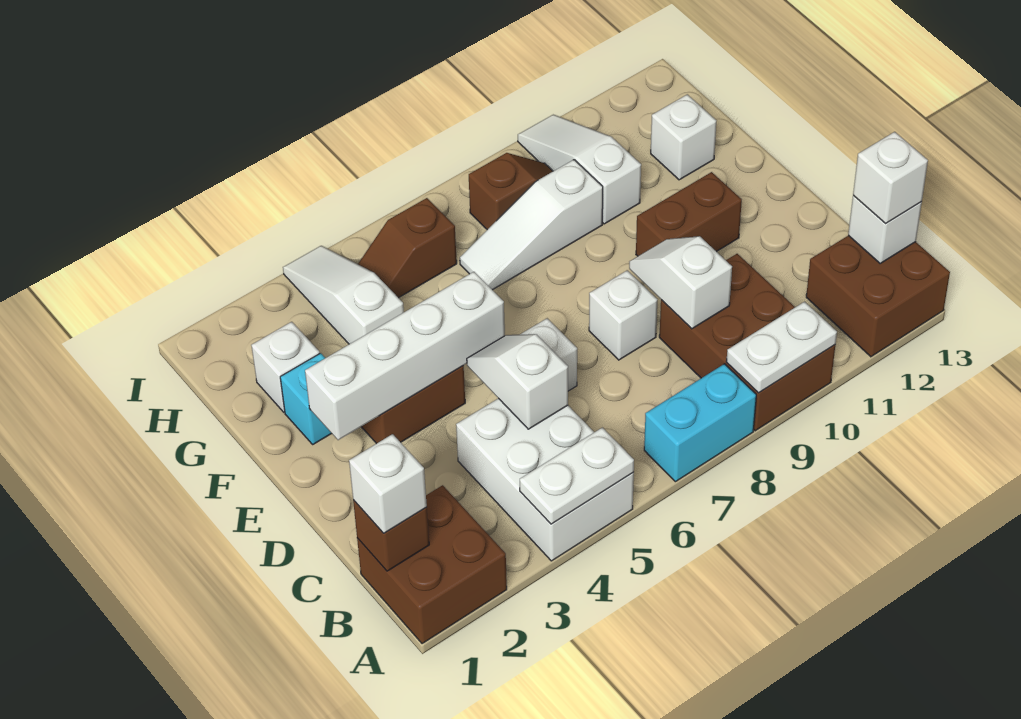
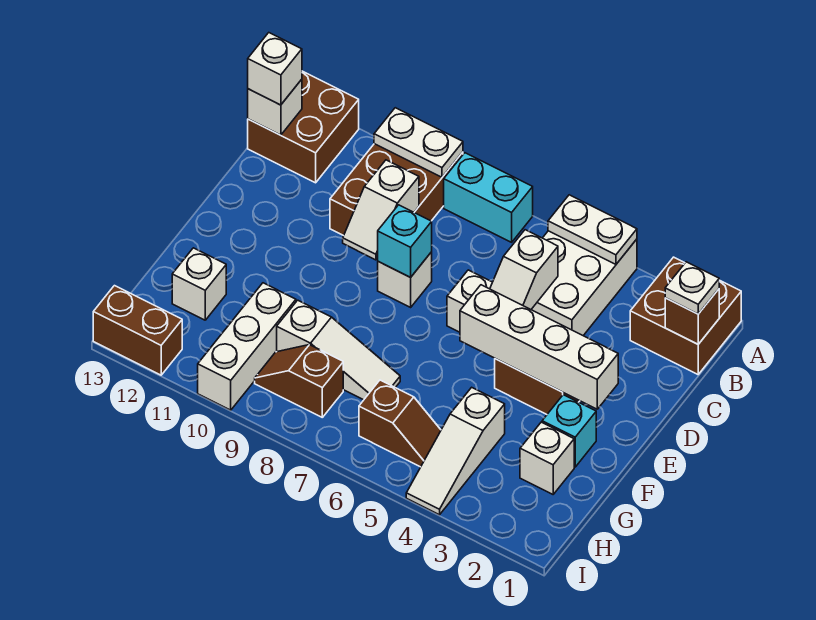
white 1x1 brick [349,434,427,533] -> white 1x1 plate [665,262,719,314]
none -> cyan 1x1 brick [378,205,432,277]
brown 1x2 brick [636,172,742,256] -> brown 1x2 brick moved to [93,286,182,375]
white 1x3 slope [518,115,641,224] -> white 1x3 brick [198,283,296,410]

